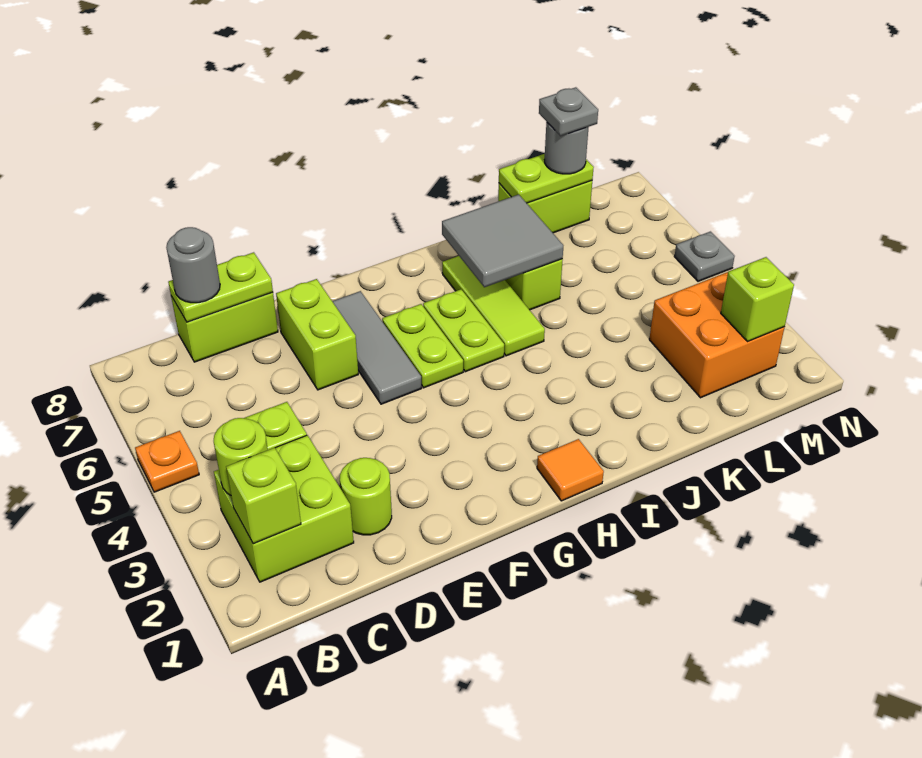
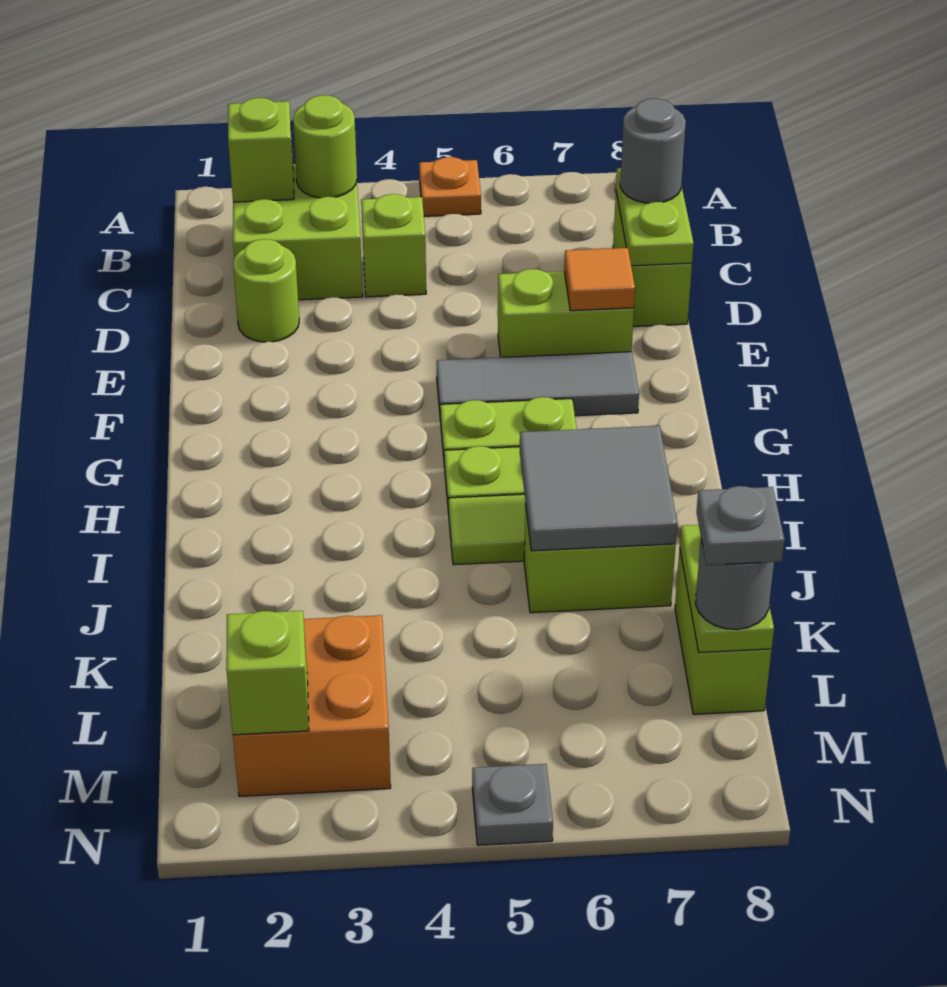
orange 1x1 tile [537,439,604,501] -> orange 1x1 tile moved to [564,248,635,311]

